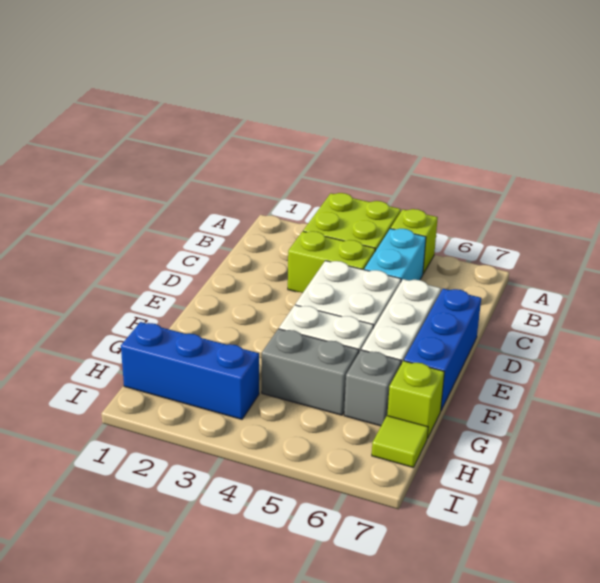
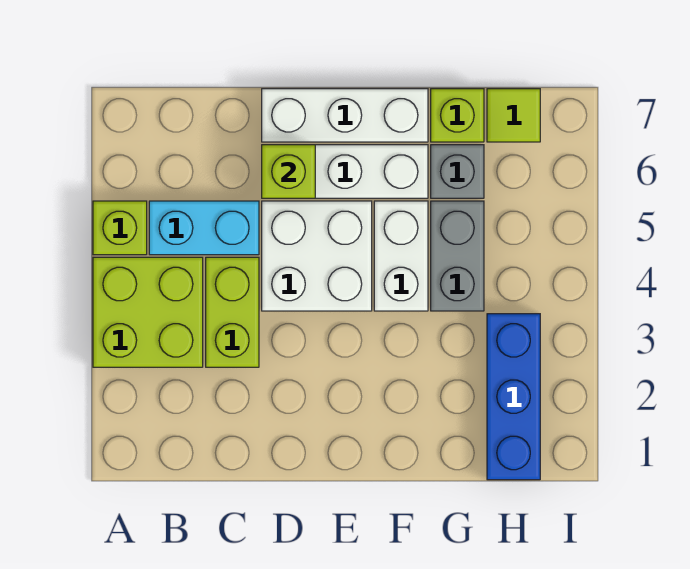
none -> lime 1x1 brick [262,145,315,198]
blue 1x3 brick [404,289,481,410] -> white 1x3 brick [262,89,428,142]

